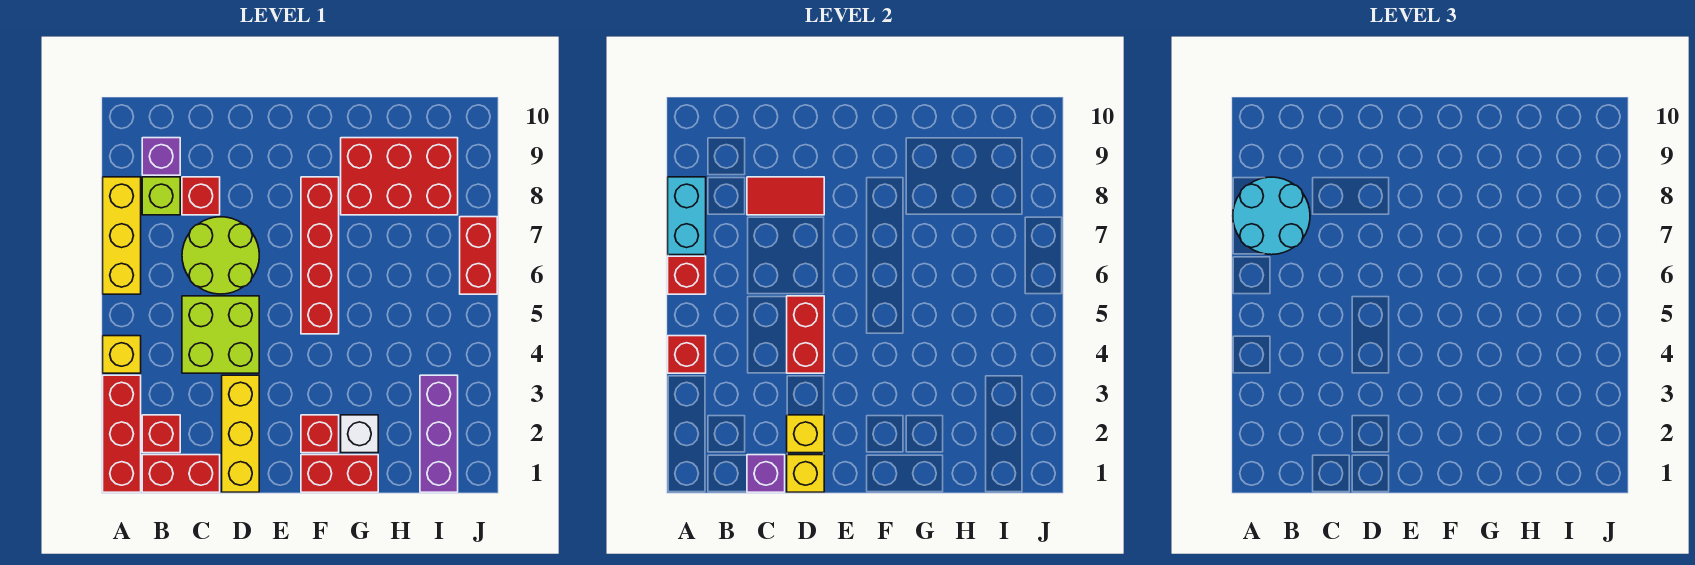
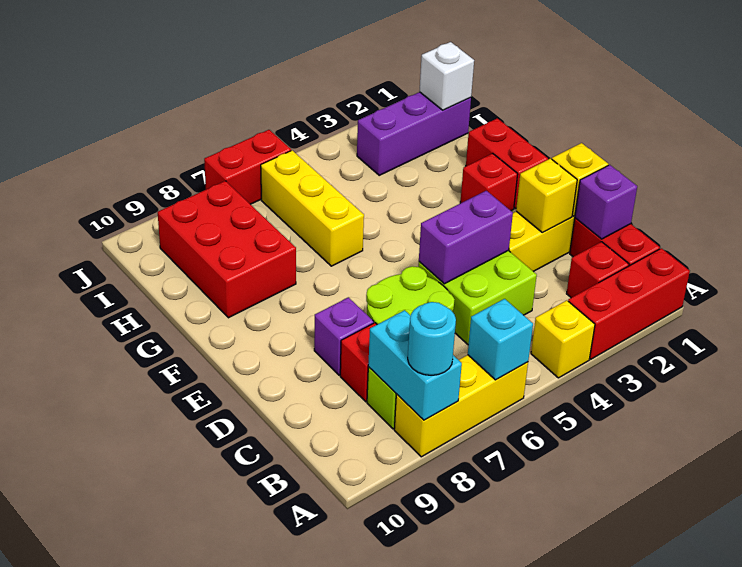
red 1x1 brick [668,336,706,373] -> none
red 1x1 brick [668,256,706,294] -> cyan 1x1 brick [468,299,533,380]
cyan 1x2 brick [668,177,706,255] -> cyan 1x2 brick turned to [368,310,462,420]
cyan 2x2 round brick [1233,177,1310,255] -> cyan 1x1 round brick [408,302,456,375]
purple 1x1 brick [142,138,180,175] -> purple 1x1 brick moved to [314,297,374,375]
red 1x2 tile [747,177,824,215] -> none
red 1x2 brick [787,296,824,373] -> purple 1x2 brick [419,191,513,284]
red 1x4 brick [301,177,339,334] -> none
white 1x1 brick [341,415,378,453] -> white 1x1 brick moved to [419,42,474,110]
none -> yellow 1x3 brick [261,150,364,266]

